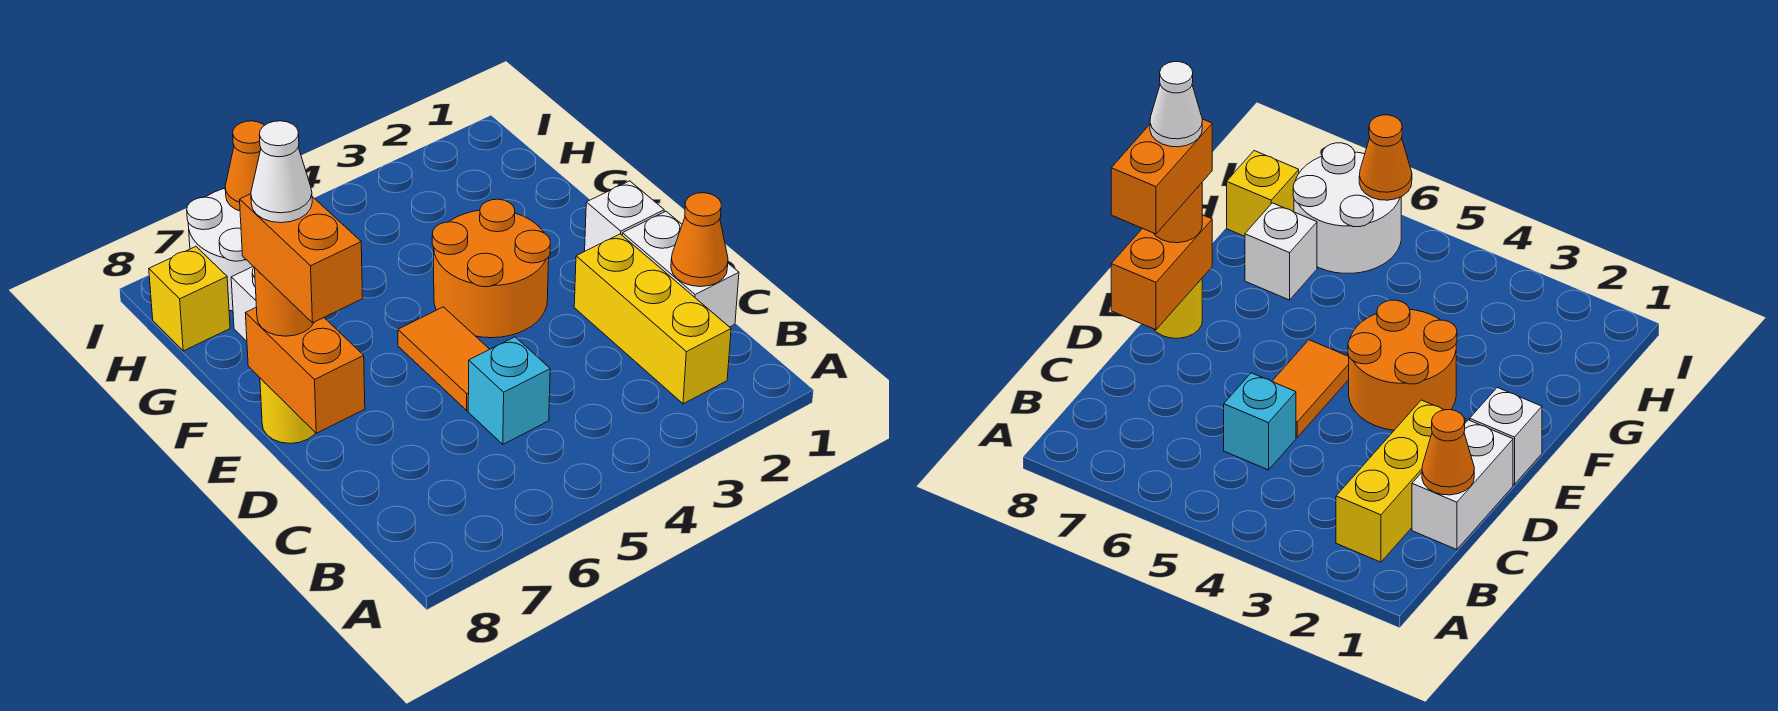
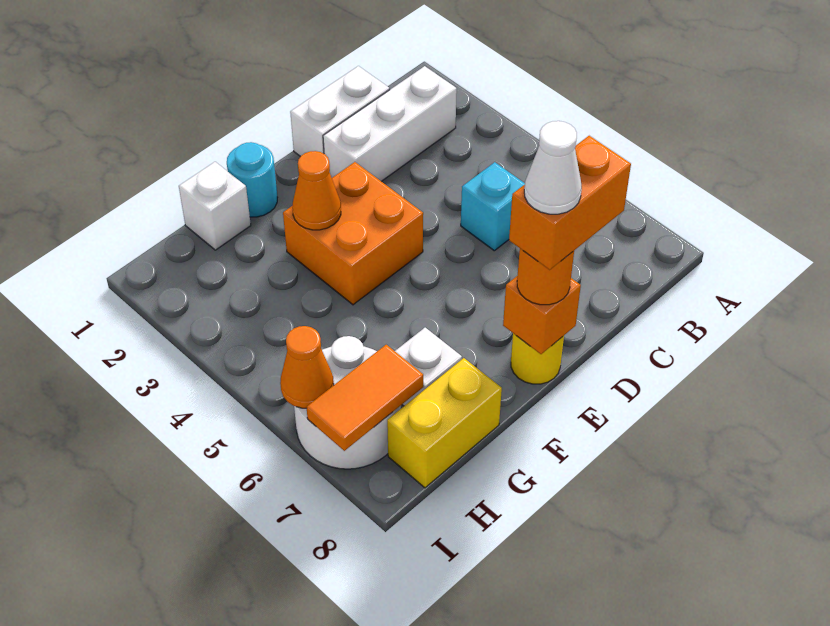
yellow 1x3 brick [574,234,731,404] -> white 1x3 brick [323,66,457,181]
orange 1x1 cone [671,193,728,287] -> orange 1x1 cone moved to [292,151,341,230]
orange 1x2 tile [398,307,490,410] -> orange 1x2 tile moved to [307,345,423,451]
orange 1x2 brick [246,307,365,433] -> orange 1x1 brick [503,276,581,354]
white 1x1 brick [585,181,664,251] -> white 1x1 brick moved to [179,162,251,250]
orange 2x2 round brick [432,199,550,338] -> orange 2x2 brick [283,162,423,305]
none -> cyan 1x1 round brick [227,142,277,217]
yellow 1x1 brick [149,247,230,351] -> yellow 1x2 brick [387,358,502,488]

